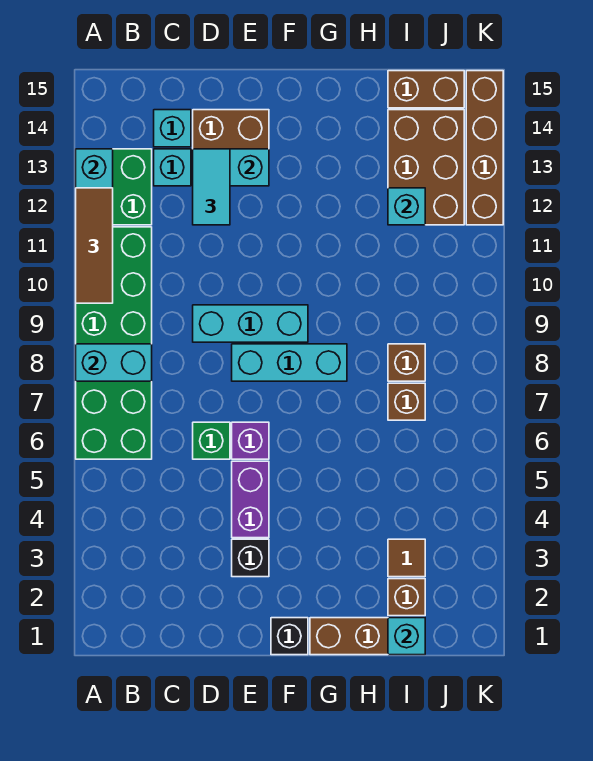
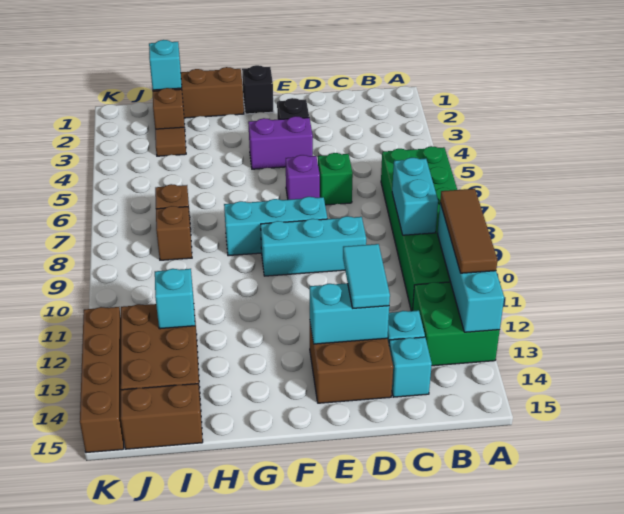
cyan 1x2 brick [76,344,152,381] -> cyan 1x2 brick turned to [392,158,438,235]
purple 1x2 brick [232,461,269,538] -> purple 1x2 brick turned to [248,116,313,169]

